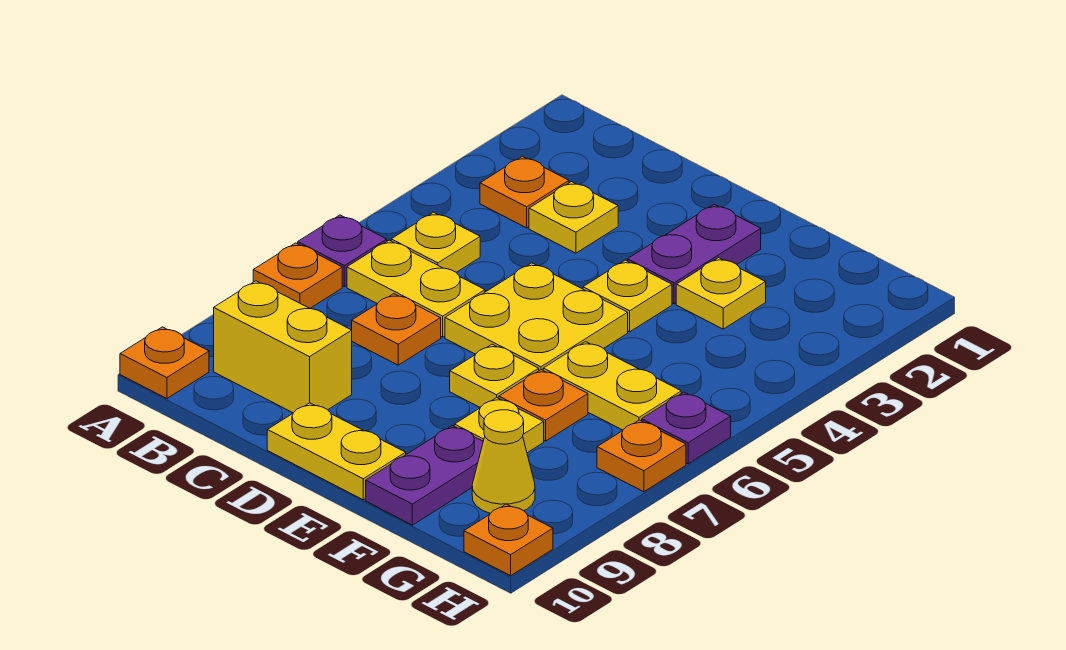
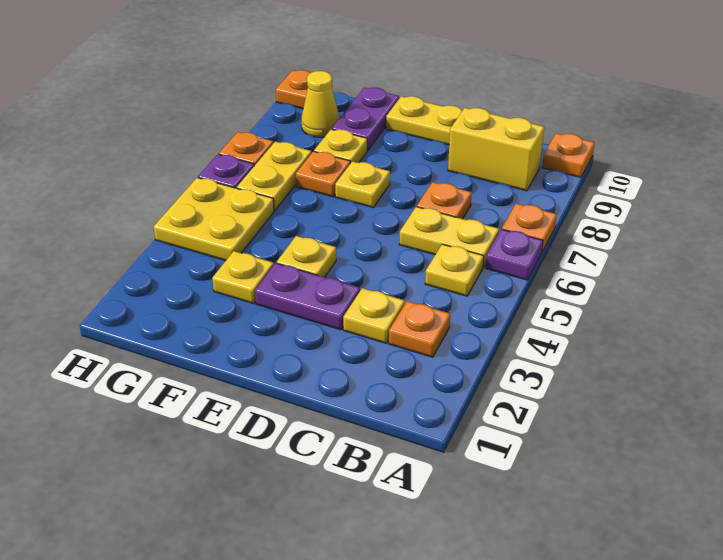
yellow 2x2 plate [445,263,628,371] -> yellow 2x2 plate moved to [154,178,274,261]
purple 1x2 plate [627,204,761,304] -> purple 1x2 plate turned to [255,263,360,330]
yellow 1x2 plate [543,342,681,430] -> yellow 1x2 plate turned to [237,142,311,211]

